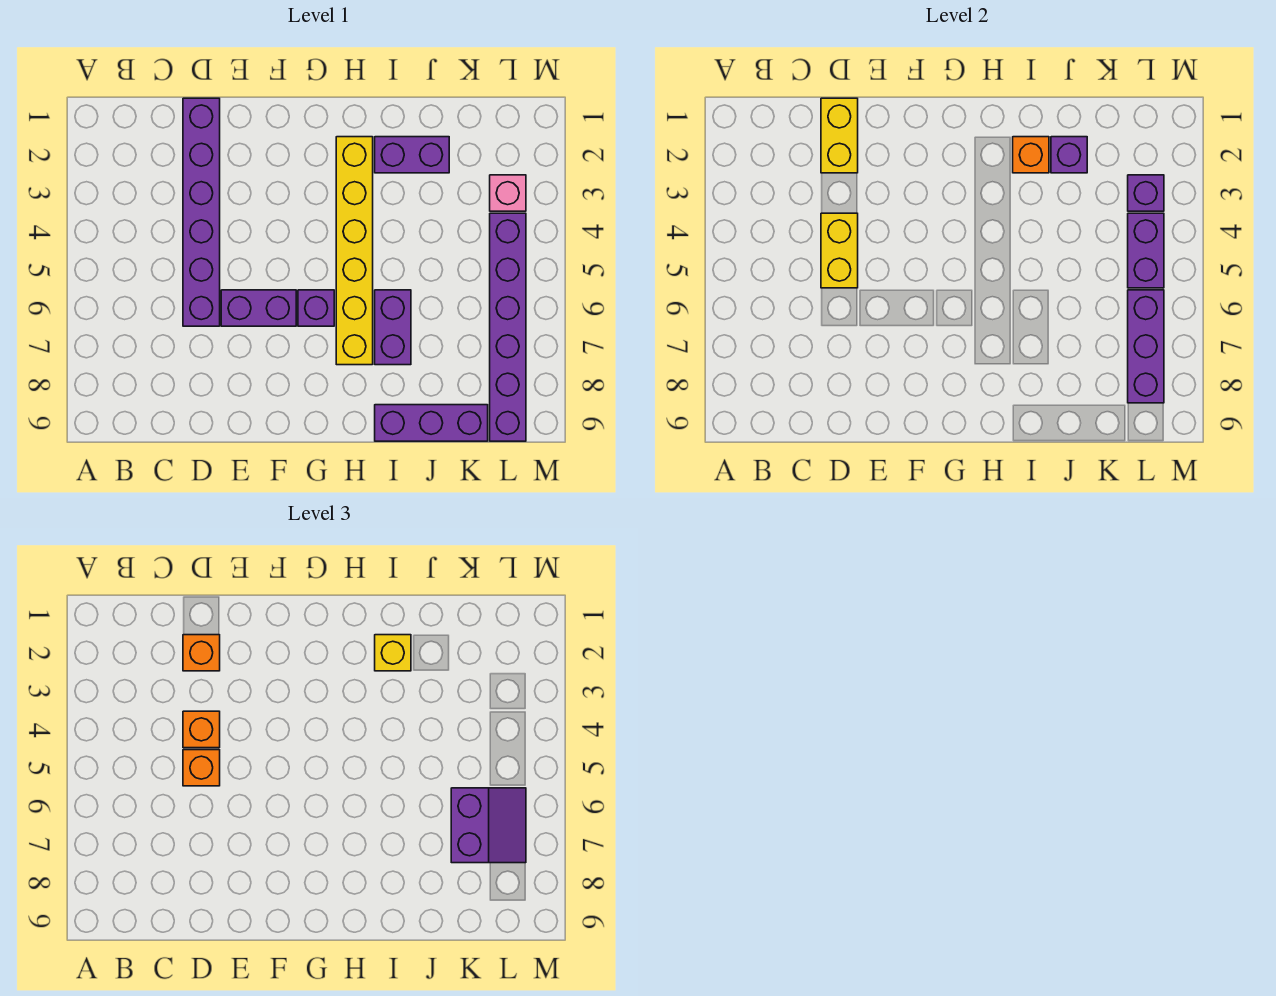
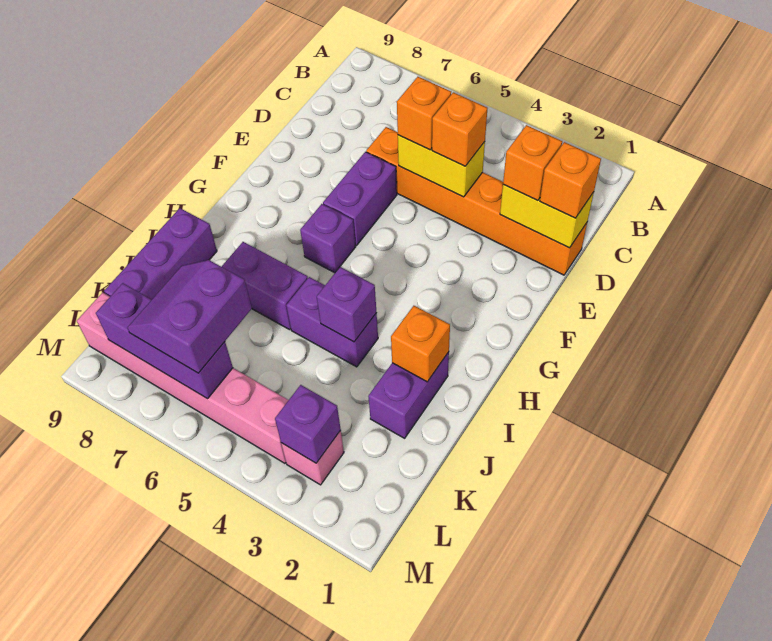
purple 1x6 brick [183,98,220,326] -> orange 1x6 brick [366,127,587,275]
none -> orange 1x1 brick [540,142,601,218]
yellow 1x6 brick [336,137,373,365] -> none
yellow 1x1 brick [375,635,411,671] -> none
purple 1x1 brick [1051,137,1087,173] -> purple 1x1 brick moved to [317,267,377,342]
purple 2x2 slope [451,788,526,863] -> purple 2x2 slope turned to [128,260,252,373]
purple 1x6 brick [490,213,526,441] -> pink 1x6 brick [77,292,289,463]
purple 1x2 brick [1128,213,1164,288] -> purple 1x2 brick moved to [286,277,378,367]

